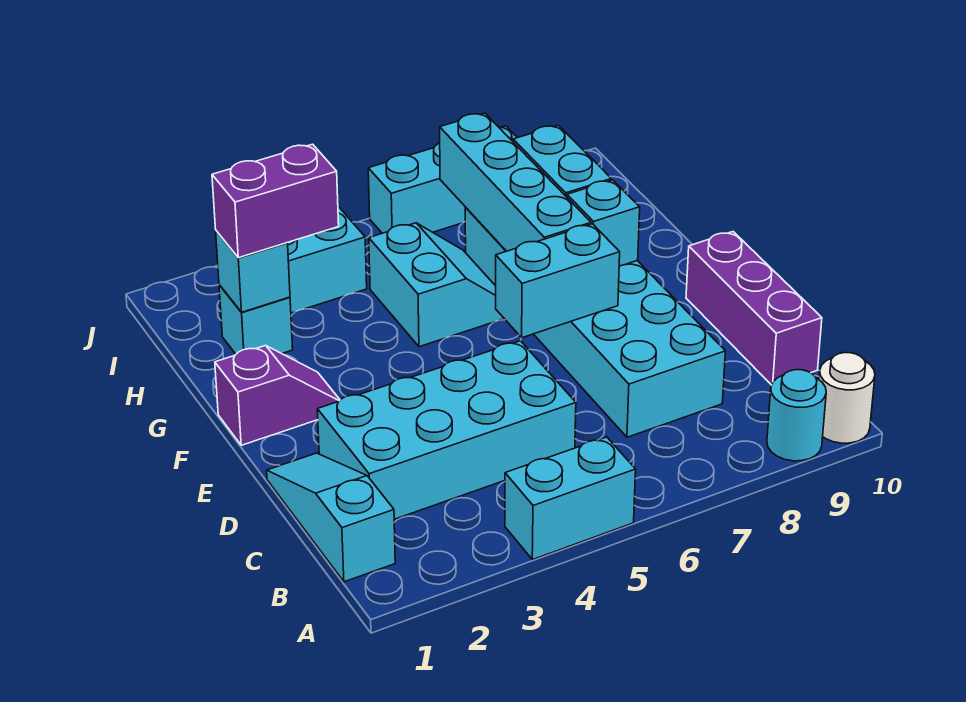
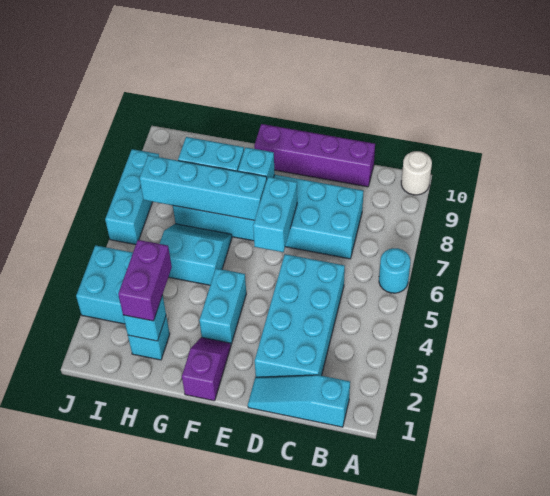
cyan 1x2 brick [505,437,636,560] -> cyan 1x2 brick moved to [199,268,246,344]
cyan 1x1 round brick [767,370,826,461] -> cyan 1x1 round brick moved to [379,248,410,293]
purple 1x3 brick [686,232,822,385] -> purple 1x4 brick [254,124,375,187]

